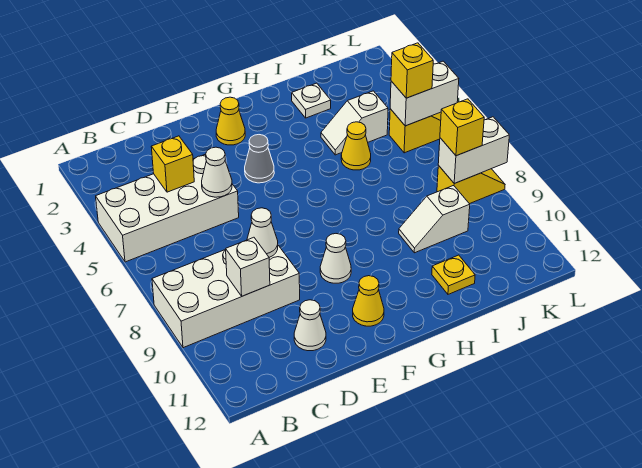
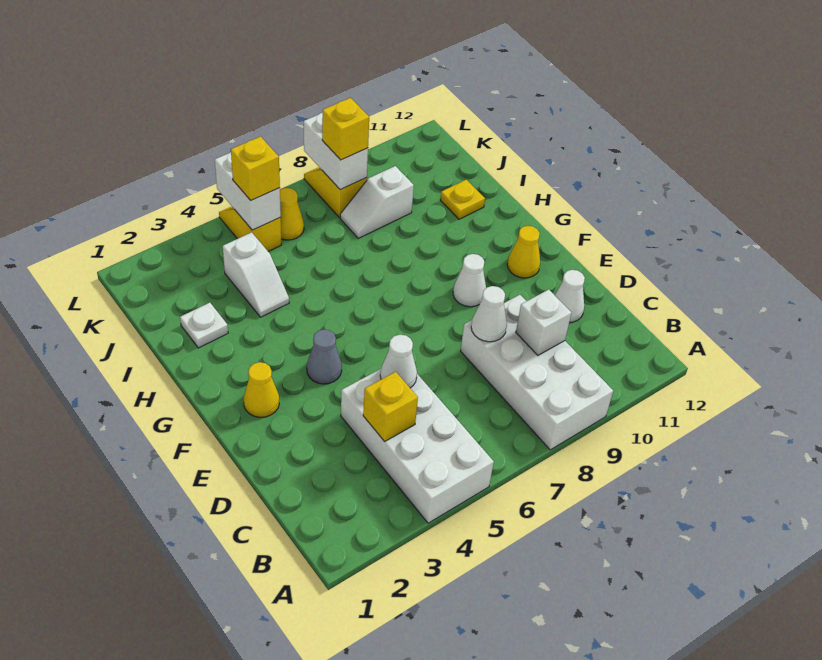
yellow 1x1 cone [341,122,371,170] -> yellow 1x1 cone moved to [280,188,304,240]
white 1x2 slope [399,185,470,253] -> white 1x2 slope turned to [340,166,414,238]

